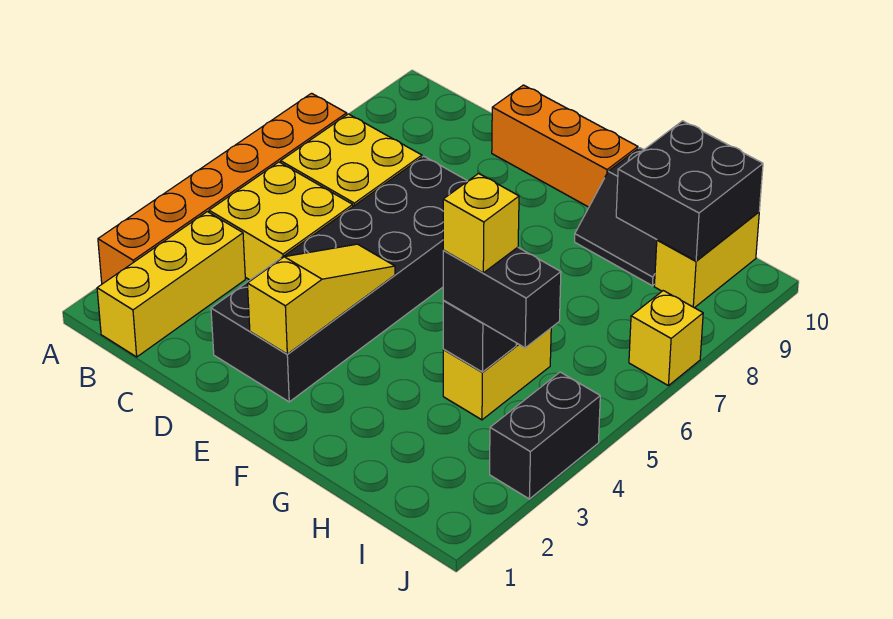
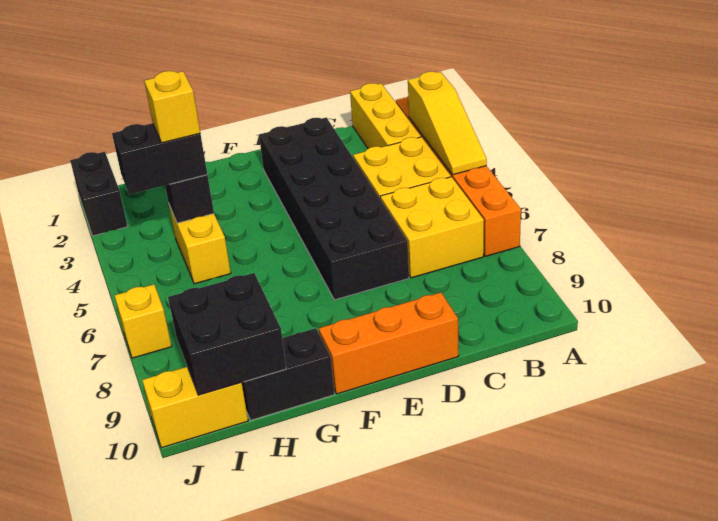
yellow 1x3 slope [247,244,395,354] -> yellow 1x3 slope moved to [408,71,487,175]
yellow 1x2 brick [654,212,759,308] -> yellow 1x2 brick turned to [142,367,248,448]
black 1x2 brick [490,372,600,499] -> black 1x2 brick moved to [70,152,128,236]

